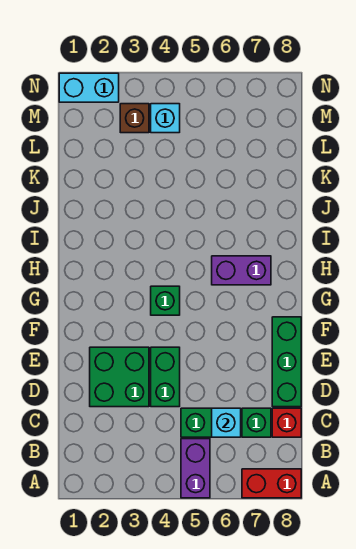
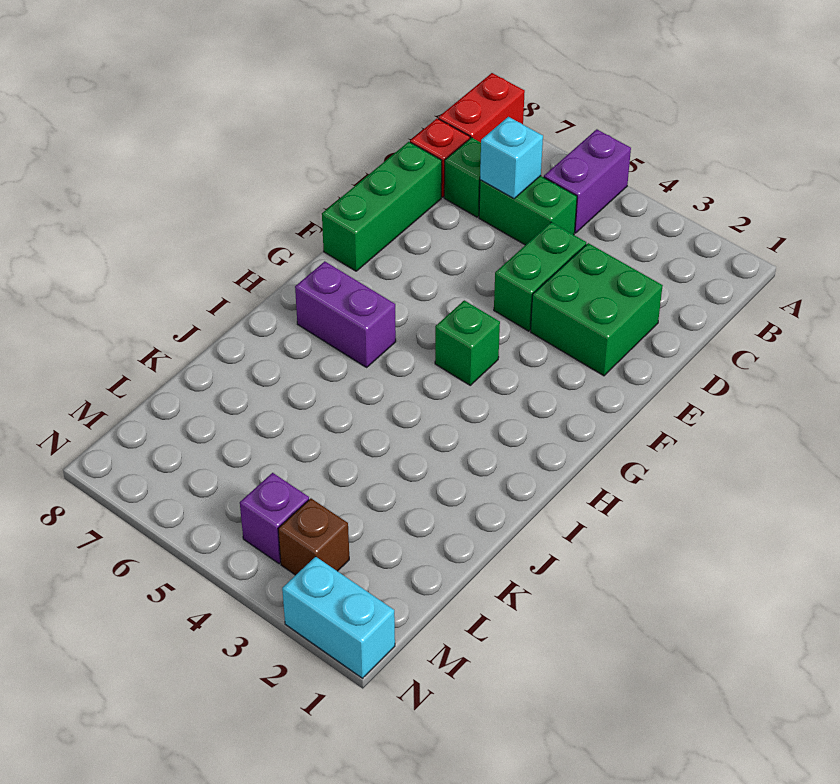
red 1x2 brick [242,469,301,498] -> red 1x2 brick turned to [438,73,525,142]
cyan 1x1 brick [151,104,180,133] -> purple 1x1 brick [240,473,309,564]

